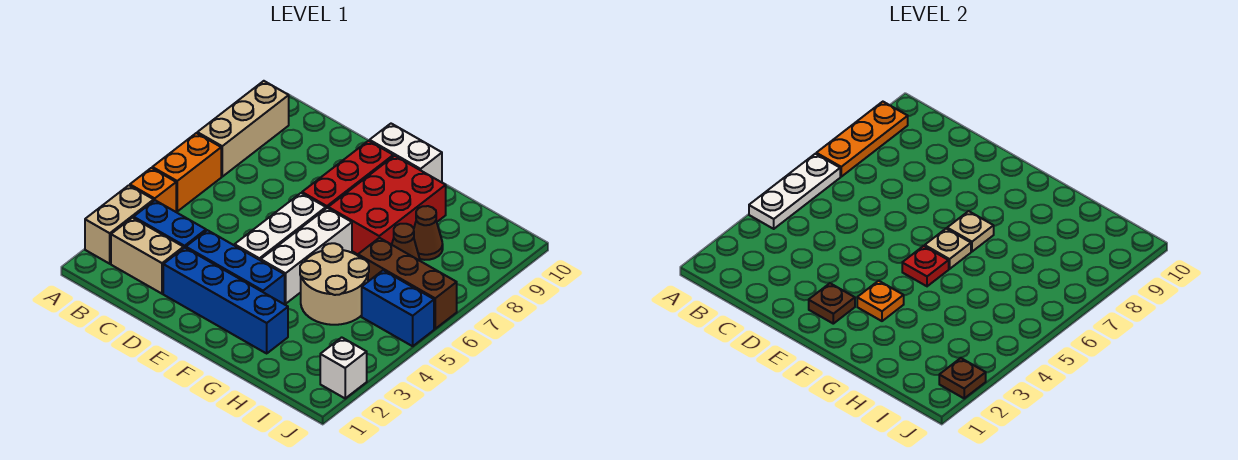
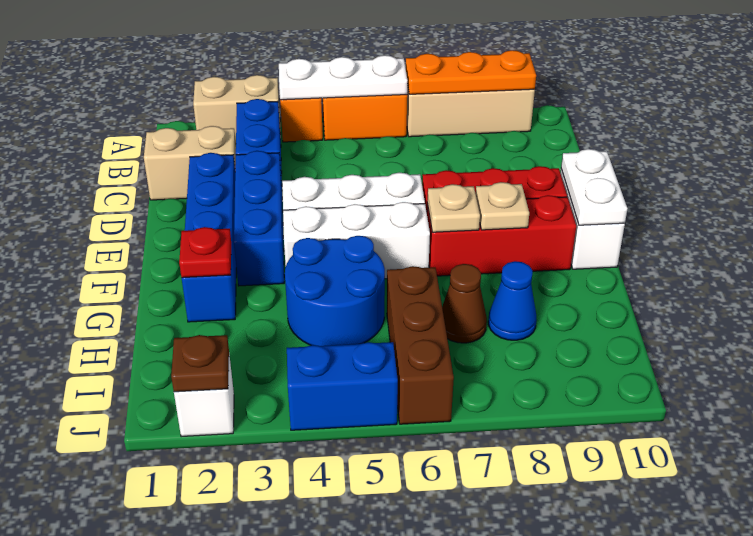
tan 1x2 brick [111,218,184,294] -> tan 1x2 brick turned to [144,126,236,200]
brown 1x1 plate [809,283,855,324] -> none
none -> white 1x2 plate [561,149,628,225]
orange 1x1 plate [857,281,904,321] -> none
red 1x1 plate [902,246,949,286] -> red 1x1 plate moved to [179,227,231,278]
tan 1x1 plate [925,229,971,269] -> tan 1x1 plate moved to [476,182,529,230]
red 2x3 brick [328,156,446,254] -> red 1x3 brick [427,195,576,276]
tan 2x2 round brick [300,243,369,325] -> blue 2x2 round brick [285,236,385,346]
brown 1x1 cone [414,206,443,260] -> blue 1x1 cone [488,261,536,340]
blue 1x2 brick [362,270,434,346] -> blue 1x2 brick turned to [287,342,398,430]

